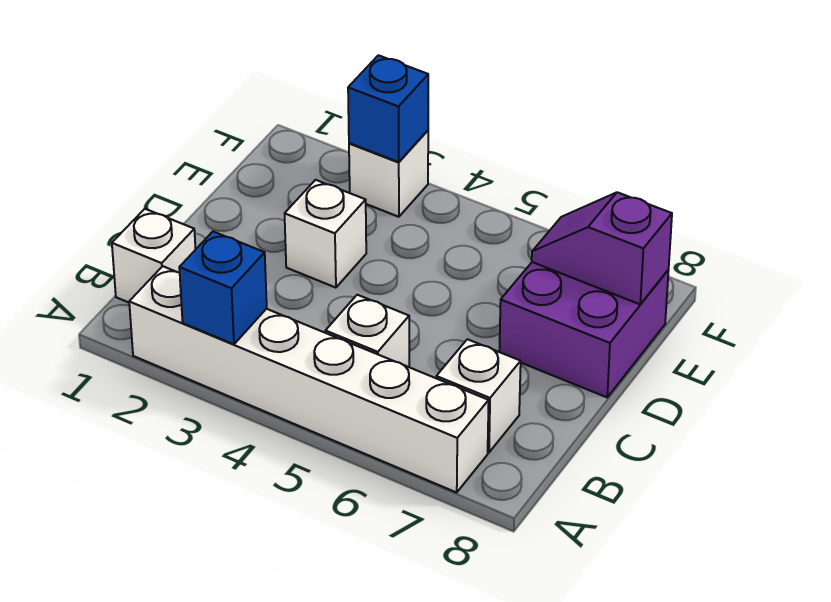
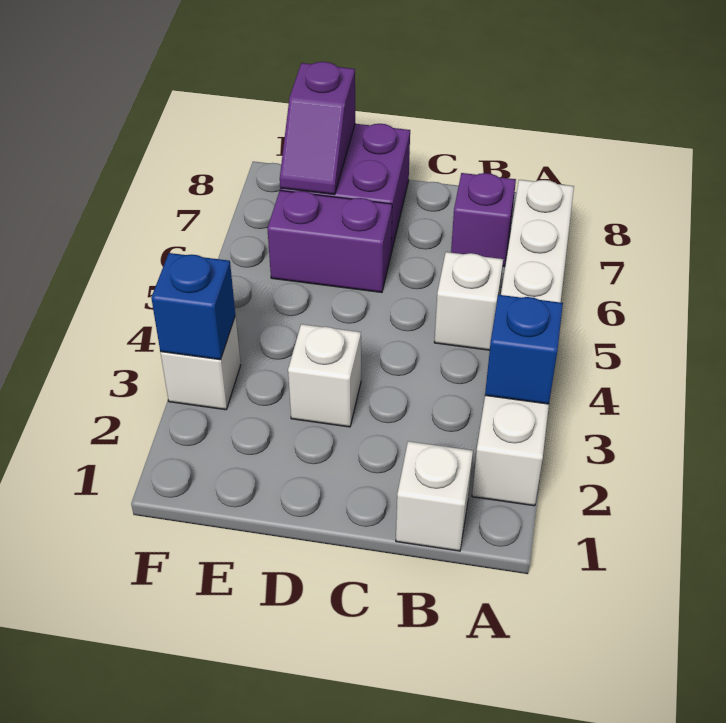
white 1x1 brick [436,339,521,452] -> purple 1x1 brick [451,173,516,266]
none -> purple 1x2 brick [267,191,392,292]

